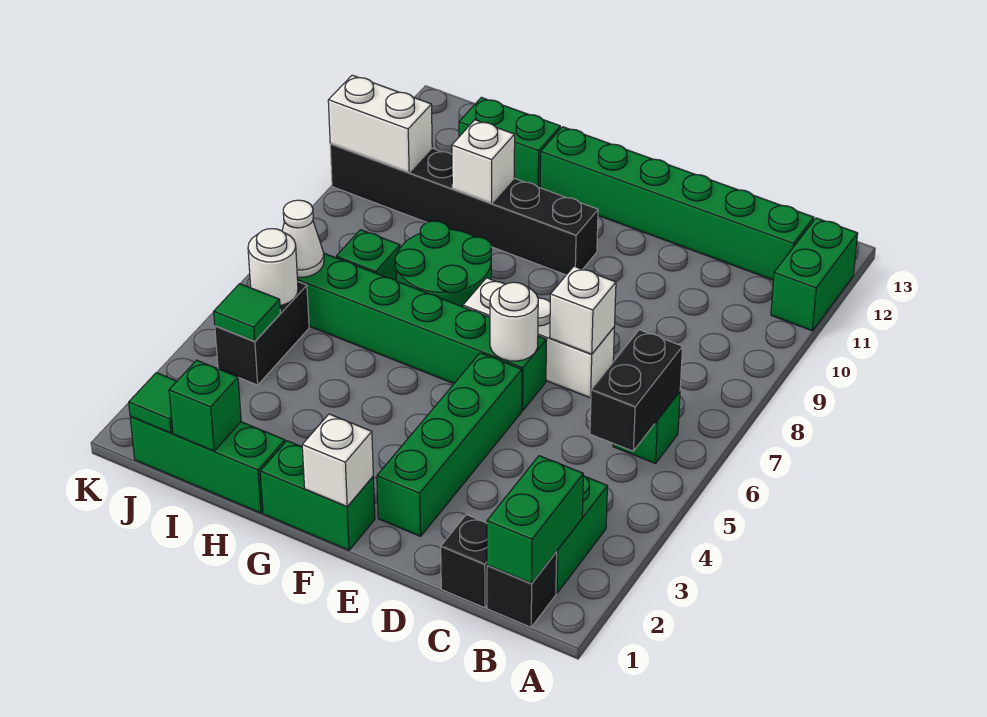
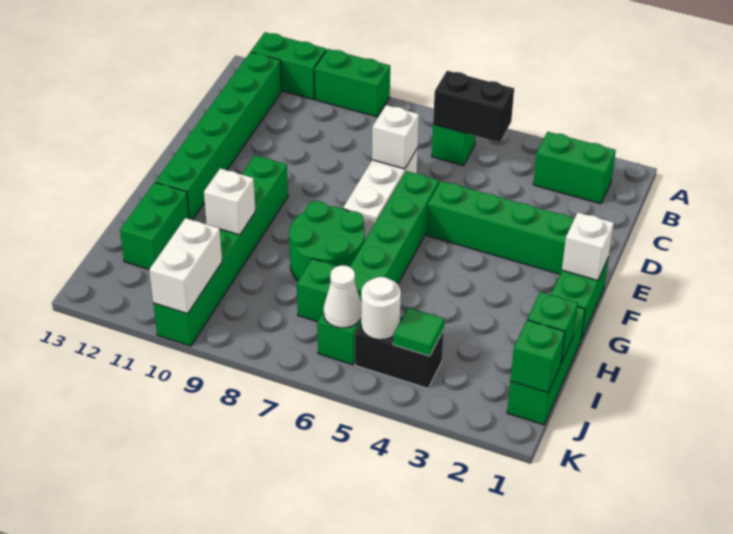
black 1x1 brick [487,552,557,627] -> none
green 1x2 brick [487,456,583,583] -> green 1x2 brick moved to [315,49,390,117]
black 1x1 brick [441,515,487,608] -> none
white 1x1 round brick [490,282,538,361] -> none
black 1x6 brick [330,144,598,275] -> green 1x6 brick [153,156,288,346]
green 1x1 tile [129,373,177,433] -> green 1x1 brick [510,320,565,393]

